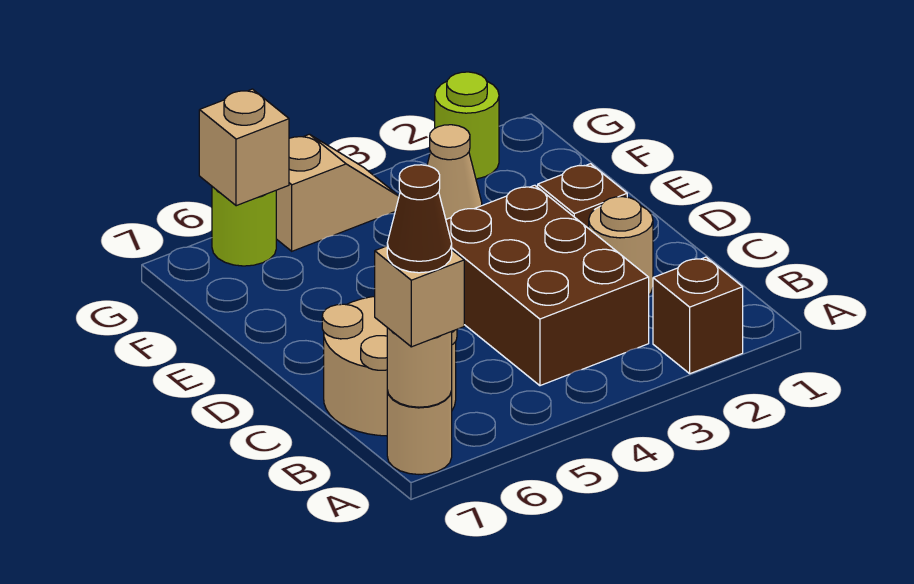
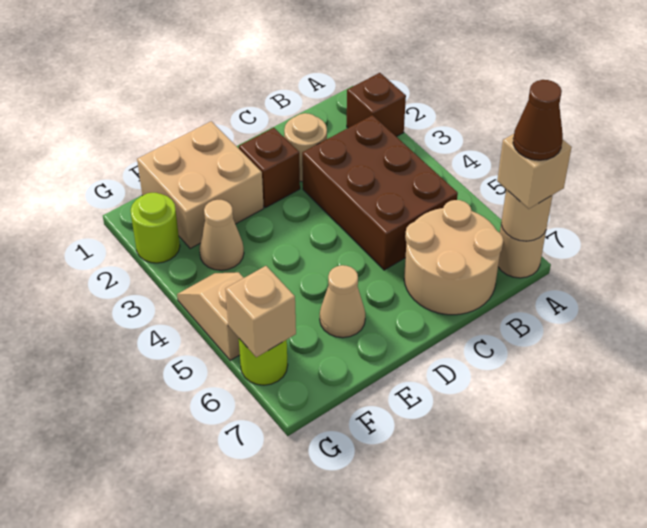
brown 2x3 brick [446,185,649,386] -> brown 2x3 brick turned to [302,115,458,270]
none -> tan 2x2 brick [137,121,264,248]
none -> tan 1x1 cone [320,265,365,338]

